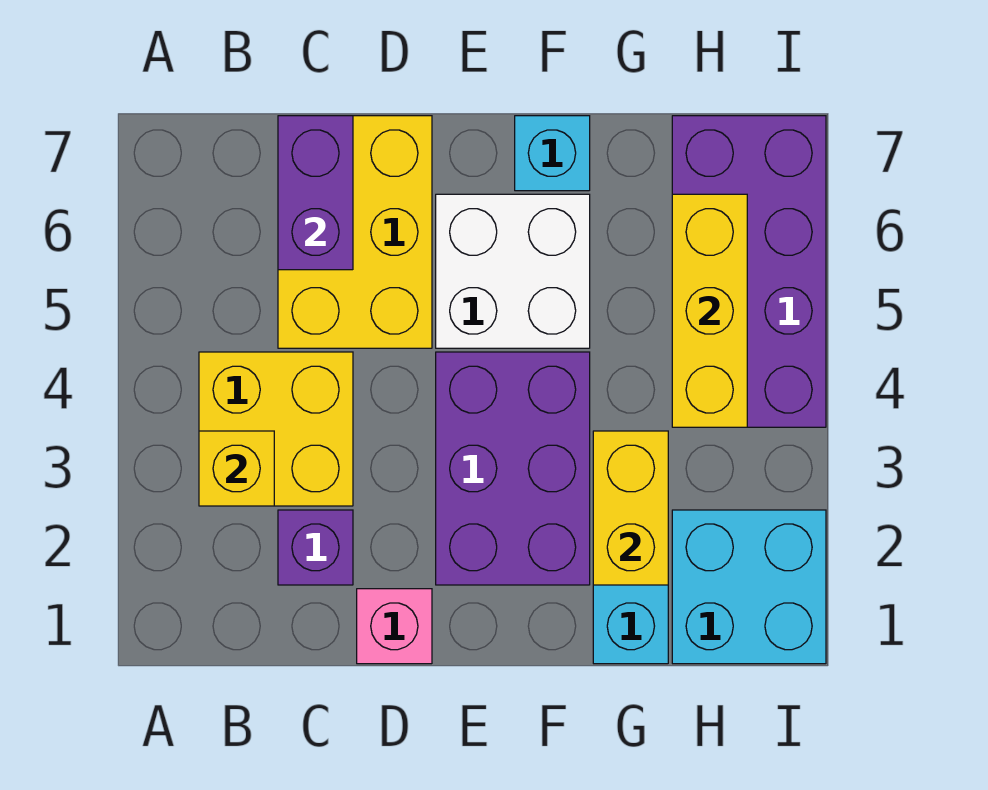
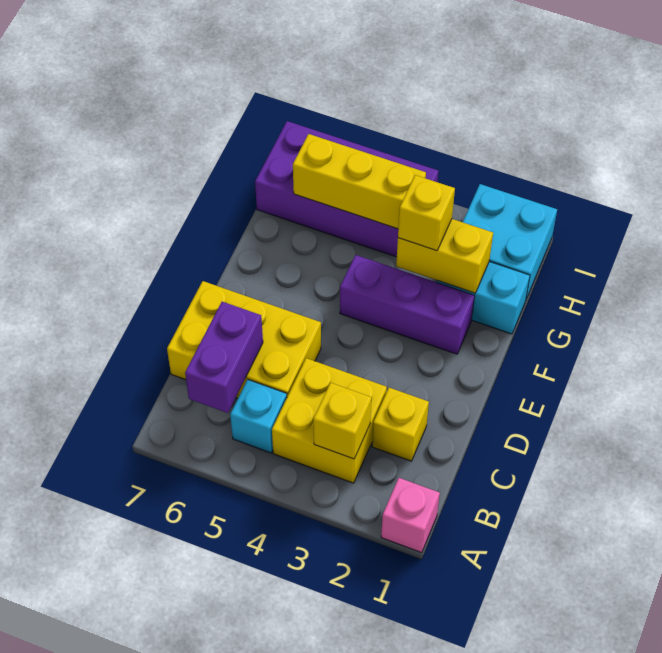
purple 1x1 brick [278,510,353,585] -> yellow 1x1 brick [372,388,429,461]
purple 1x2 brick [278,116,353,270] -> purple 1x2 brick turned to [185,302,263,413]
pink 1x1 brick [357,589,432,664] -> pink 1x1 brick moved to [381,478,440,553]
purple 2x3 brick [436,352,590,585] -> purple 1x3 brick [340,255,475,354]
white 2x2 brick [436,194,590,348] -> none
cyan 1x1 brick [515,116,590,191] -> cyan 1x1 brick moved to [230,379,287,453]
none -> yellow 1x1 brick [398,175,455,251]

